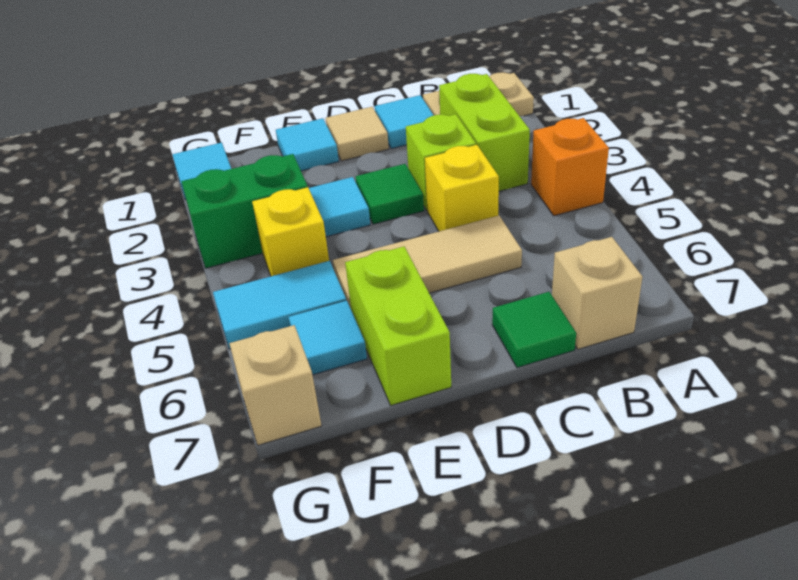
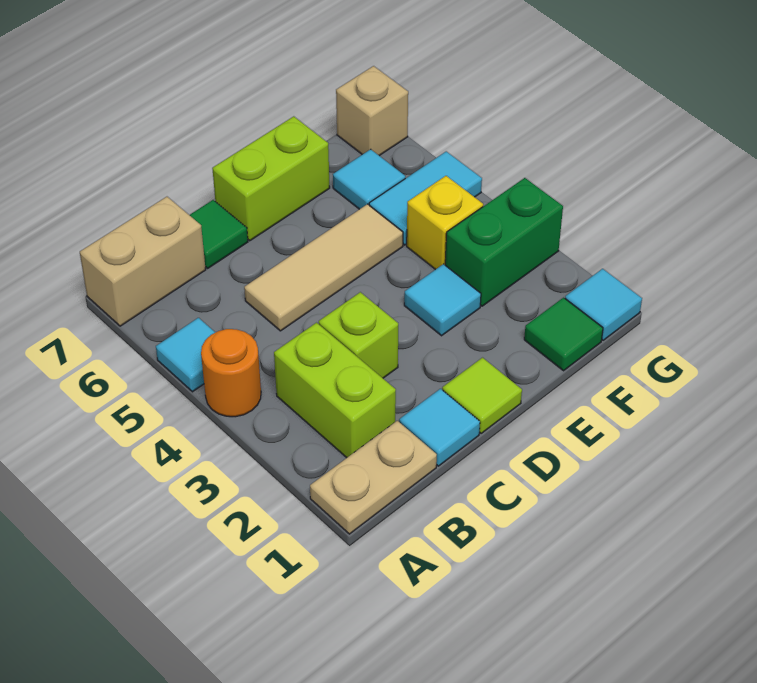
orange 1x1 brick [531,118,609,216] -> orange 1x1 round brick [201,329,261,417]
tan 1x1 brick [552,237,642,349] -> tan 1x2 brick [80,197,206,326]
yellow 1x1 brick [425,145,499,231] -> none
tan 1x1 tile [326,107,389,161] -> lime 1x1 tile [442,358,522,434]
green 1x1 tile [356,164,424,224] -> green 1x1 tile moved to [524,298,603,371]
cyan 1x1 tile [276,118,339,171] -> cyan 1x1 tile moved to [156,318,215,392]
lime 1x2 brick [345,247,451,405] -> lime 1x2 brick turned to [212,116,330,241]

